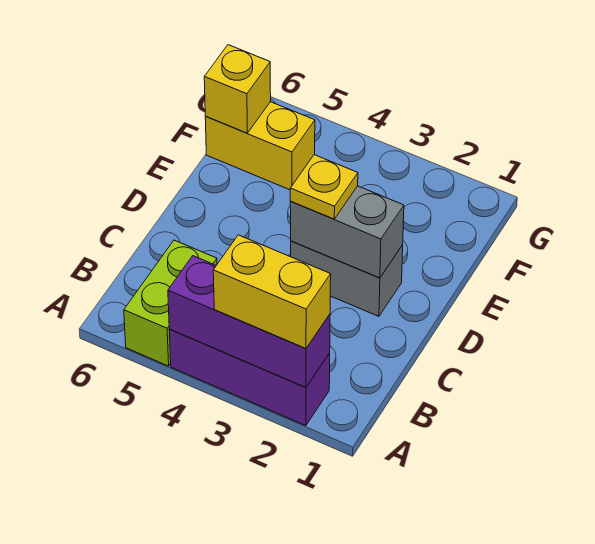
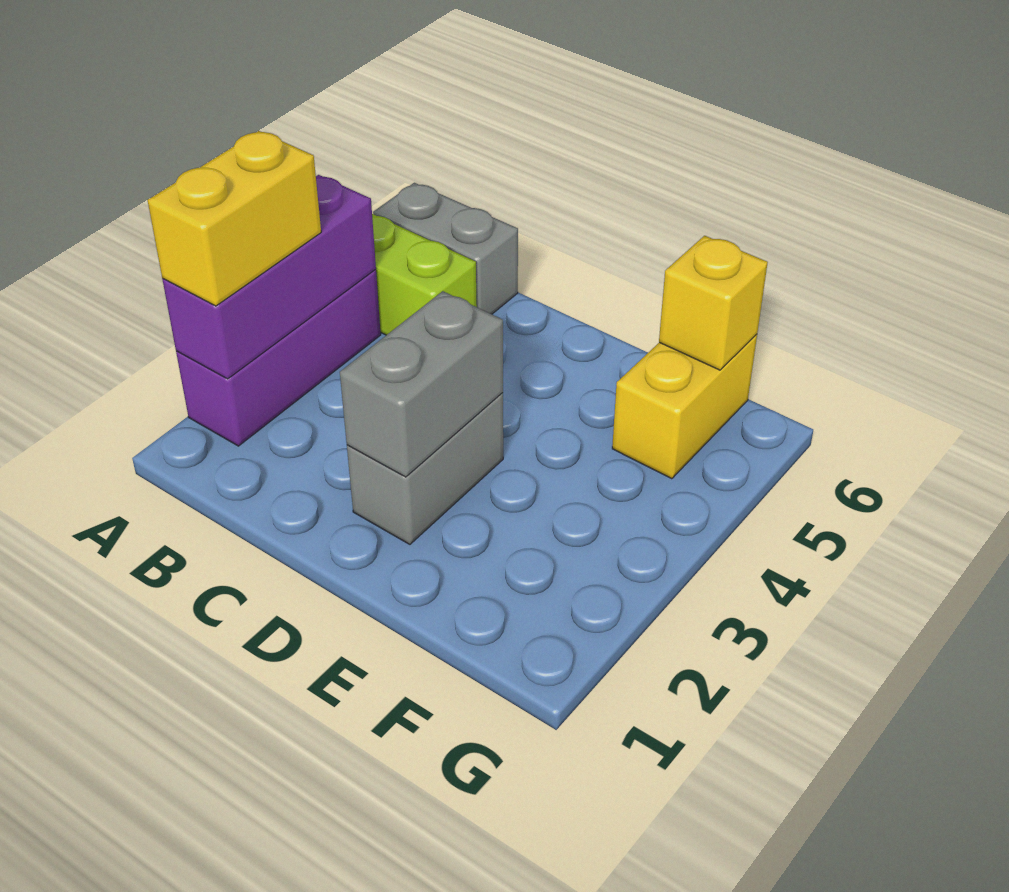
none -> grey 1x2 brick [373,183,518,314]
yellow 1x1 plate [290,155,358,219] -> none

